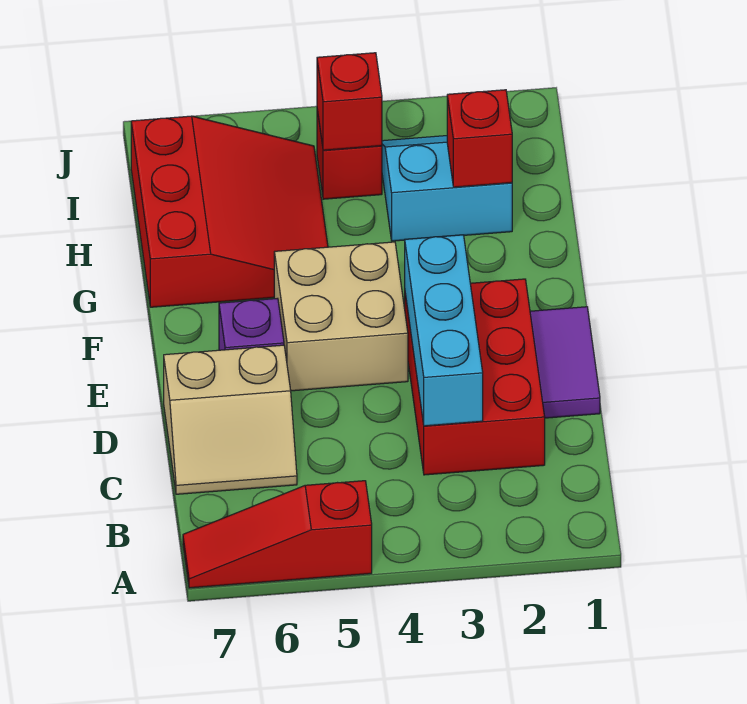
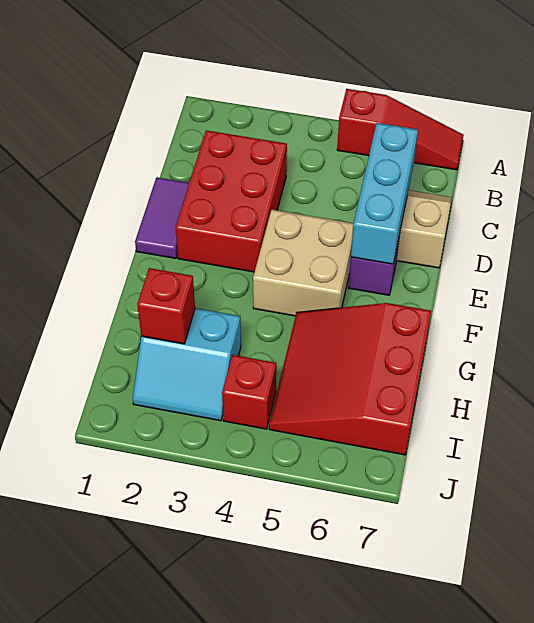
cyan 1x3 brick [405,235,483,426] -> cyan 1x3 brick moved to [351,123,418,264]
red 1x1 brick [317,53,382,150] -> none

